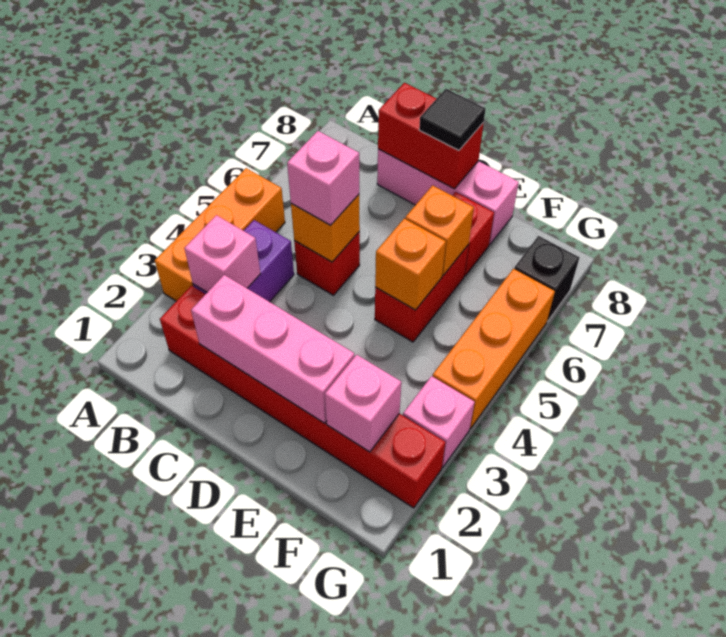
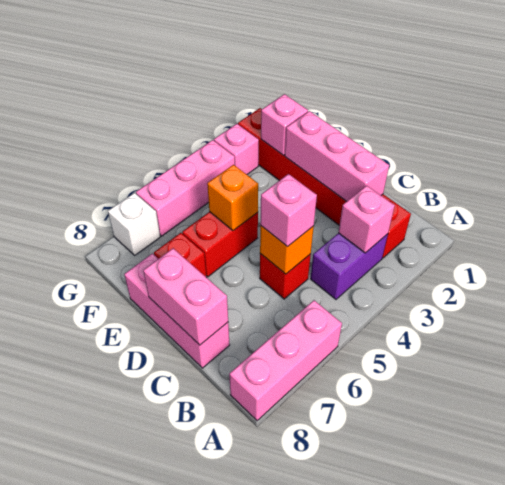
orange 1x3 brick [155,168,285,301] -> none
none -> pink 1x3 brick [229,300,342,421]
red 1x2 brick [378,83,484,189] -> pink 1x2 brick [143,248,228,345]
black 1x1 tile [419,89,486,150] -> none
orange 1x1 brick [405,185,474,275] -> none
orange 1x3 brick [433,269,555,429] -> pink 1x3 brick [136,140,235,236]
black 1x1 brick [514,236,580,322] -> white 1x1 brick [108,193,160,255]

